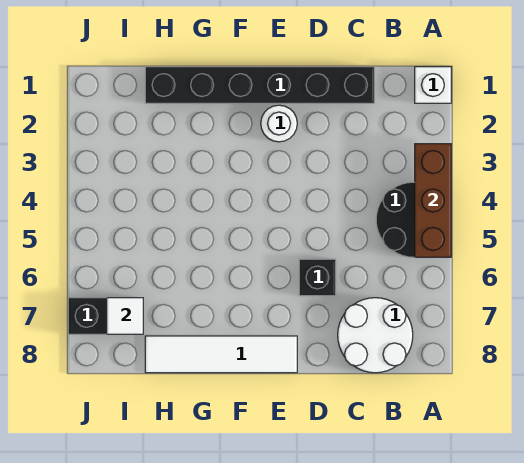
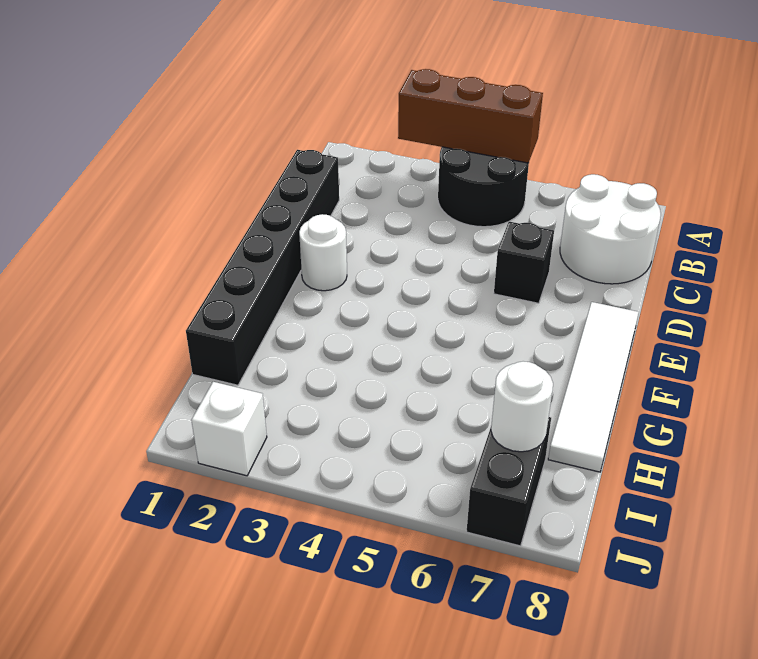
white 1x1 brick [415,67,451,103] -> white 1x1 brick moved to [191,382,267,476]
white 1x1 tile [107,298,143,334] -> white 1x1 round brick [491,361,553,452]

